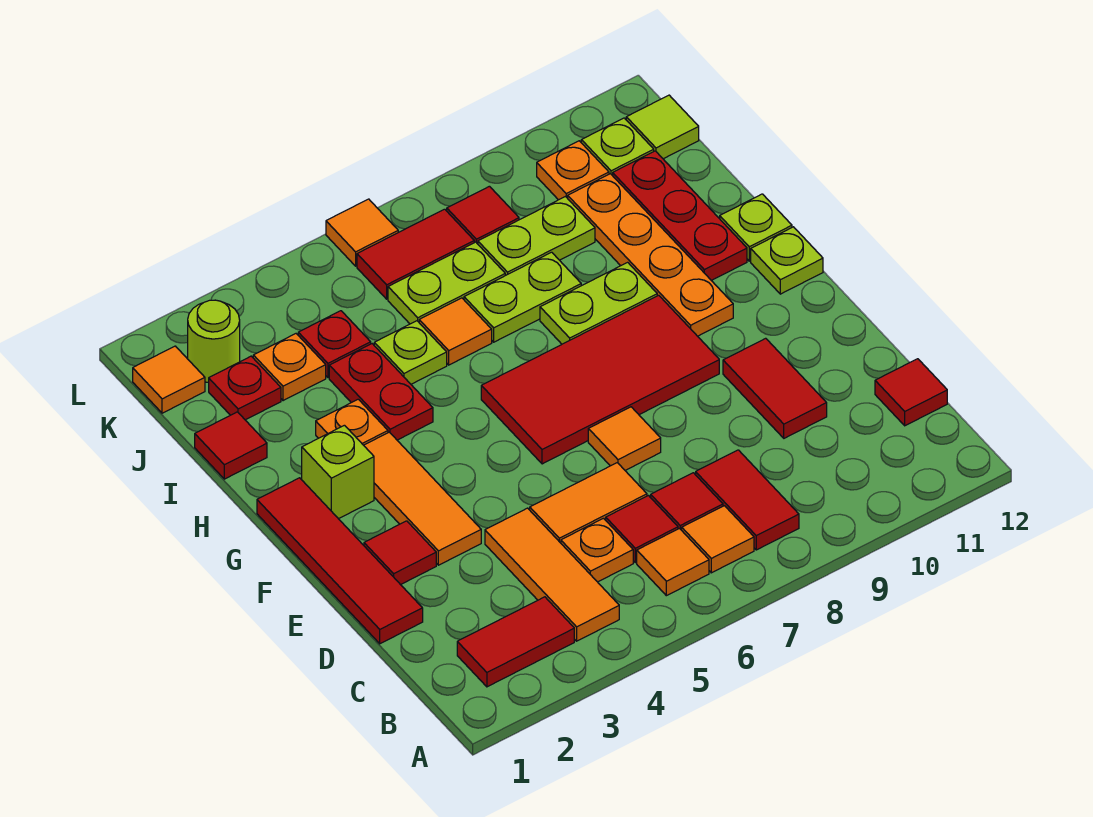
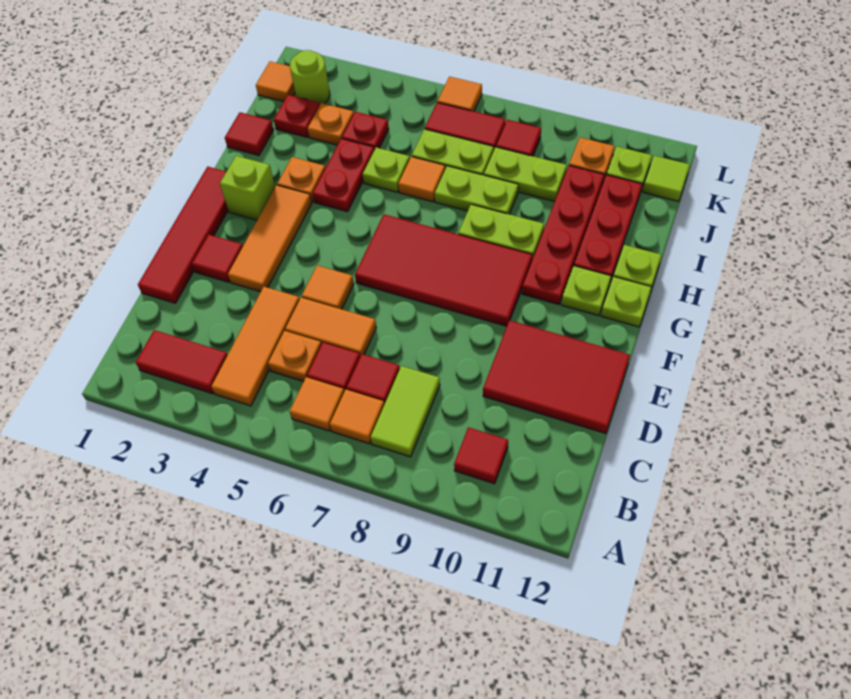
red 1x2 tile [696,450,799,550] -> lime 1x2 tile [371,366,440,457]
red 1x1 tile [875,359,947,426] -> red 1x1 tile moved to [454,427,508,484]
red 1x2 tile [723,338,827,438] -> red 2x3 tile [483,320,630,433]
orange 1x1 tile [588,407,661,470] -> orange 1x1 tile moved to [302,266,354,309]
orange 1x4 plate [568,174,733,336] -> red 1x4 plate [522,165,604,304]
none -> lime 1x1 plate [561,266,611,316]

